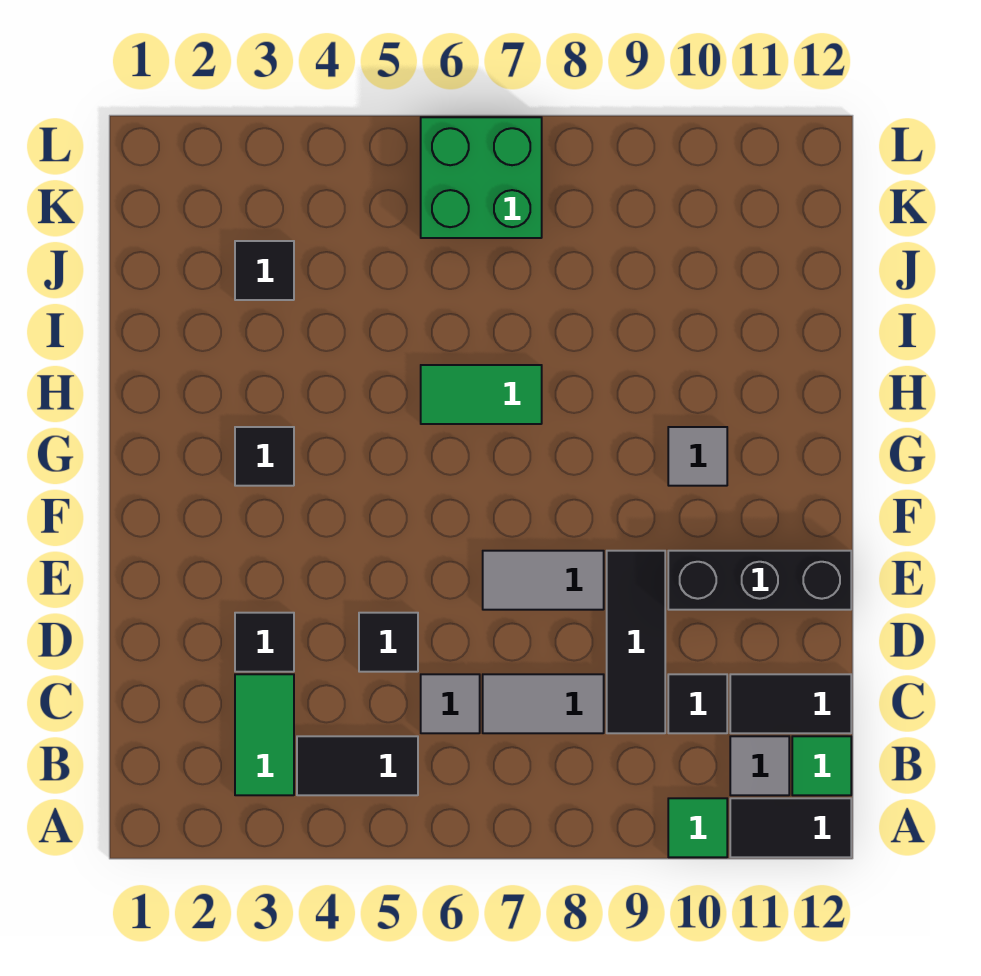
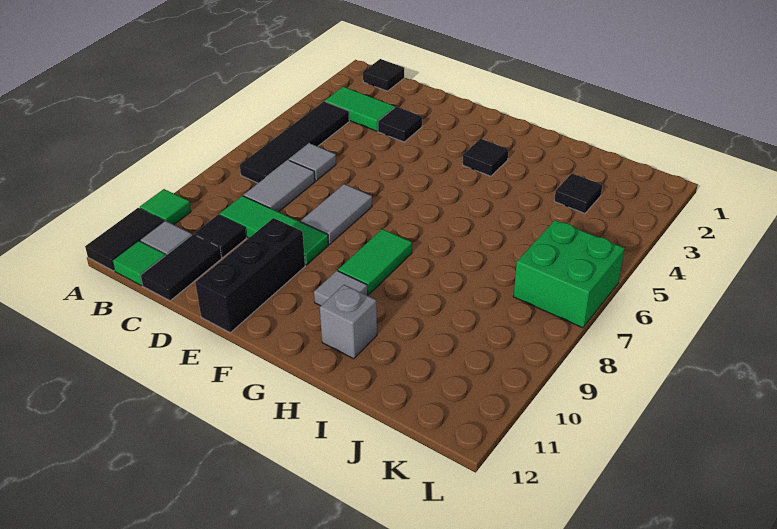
black 1x2 tile [297,736,418,795] -> black 1x4 tile [240,101,349,183]
black 1x3 tile [607,551,665,733] -> green 1x3 tile [219,196,328,265]
black 1x1 tile [359,613,418,672] -> black 1x1 tile moved to [363,59,404,91]
green 1x2 tile [421,365,542,424] -> green 1x2 tile moved to [338,229,412,295]
none -> grey 1x1 brick [320,285,377,359]

